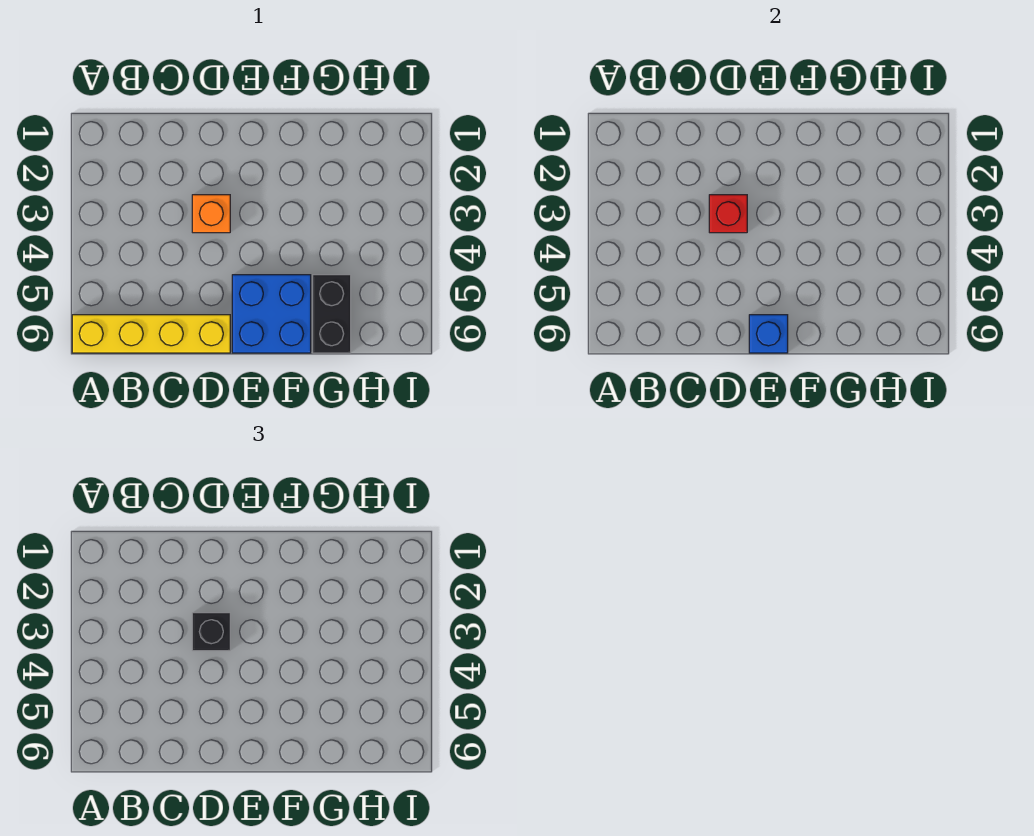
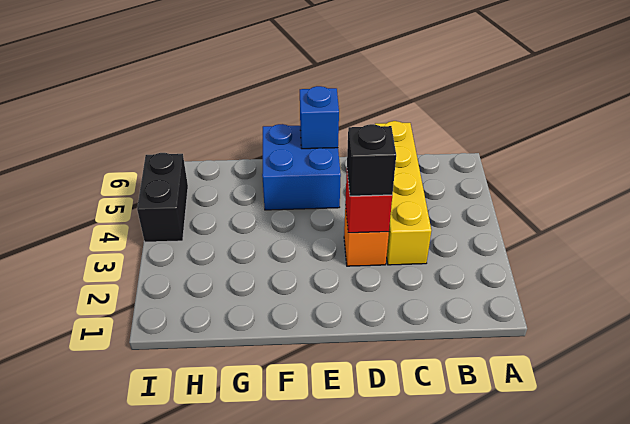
yellow 1x4 brick [72,315,230,353] -> yellow 1x4 brick turned to [375,121,431,265]
black 1x2 brick [313,275,351,353] -> black 1x2 brick moved to [137,153,188,242]

